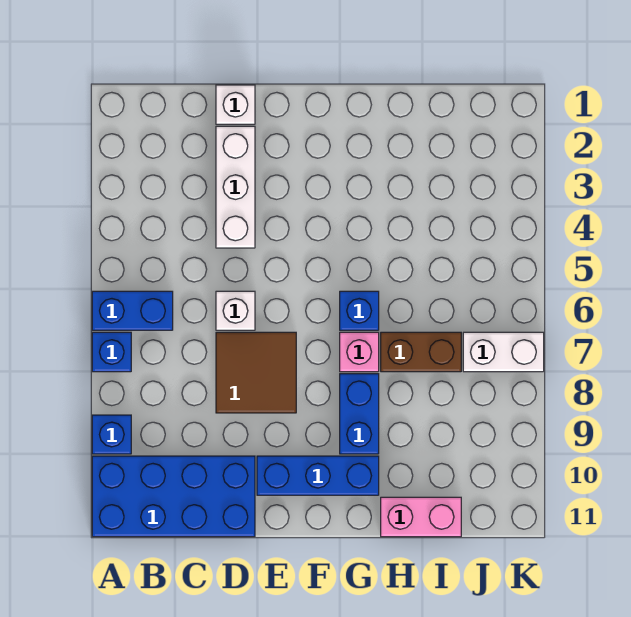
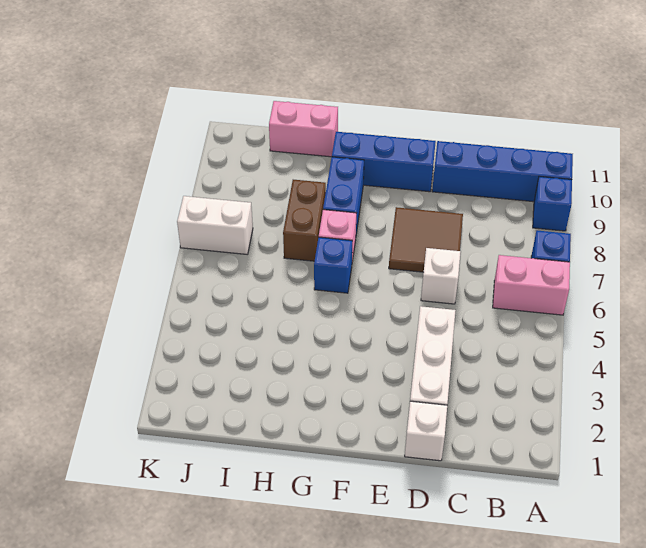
blue 1x2 brick [92,291,173,330] -> pink 1x2 brick [493,255,570,315]
blue 2x4 brick [92,456,255,537] -> blue 1x4 brick [432,141,573,202]
brown 1x2 brick [381,332,461,372] -> brown 1x2 brick turned to [283,180,326,261]

